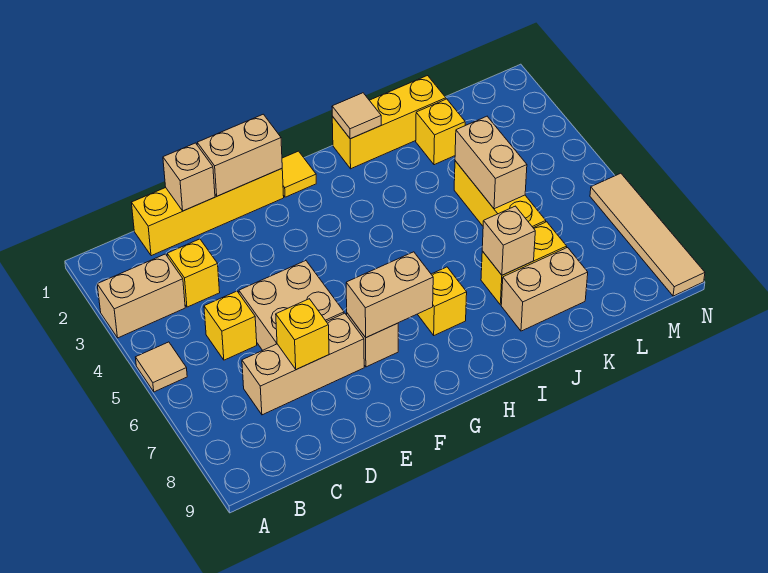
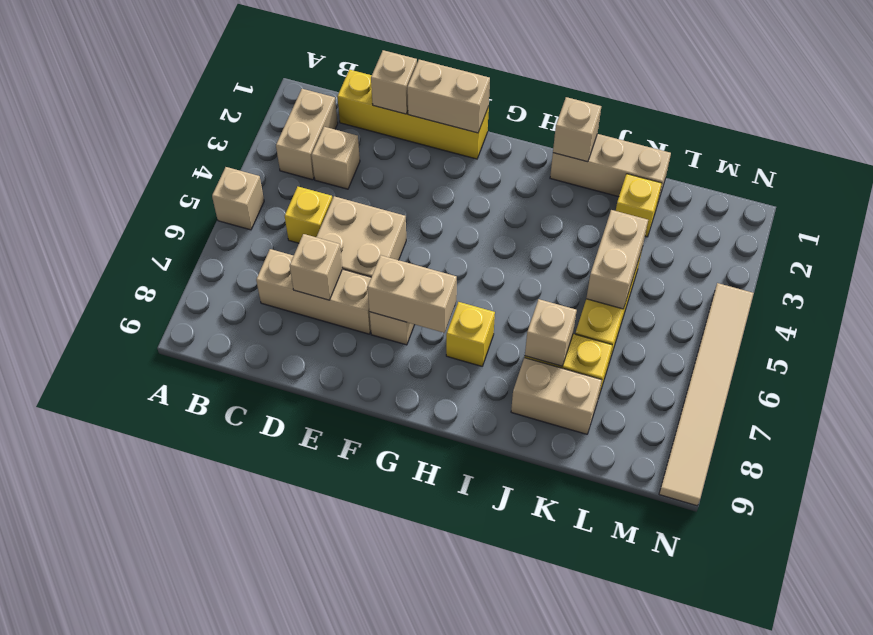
tan 1x2 brick [97,254,185,338] -> tan 1x2 brick turned to [276,89,338,180]
tan 1x1 tile [135,342,187,392] -> tan 1x1 brick [212,167,264,230]
yellow 1x1 brick [167,239,220,307] -> tan 1x1 brick [312,127,360,189]
yellow 1x1 brick [276,299,329,370] -> tan 1x1 brick [290,234,342,300]
yellow 1x1 tile [282,151,316,197] -> none
yellow 1x3 brick [332,76,446,169] -> tan 1x3 brick [550,134,671,202]
tan 1x1 tile [332,93,381,139] -> tan 1x1 brick [553,97,601,162]
tan 1x4 tile [590,173,705,296] -> tan 1x6 tile [659,283,754,506]

